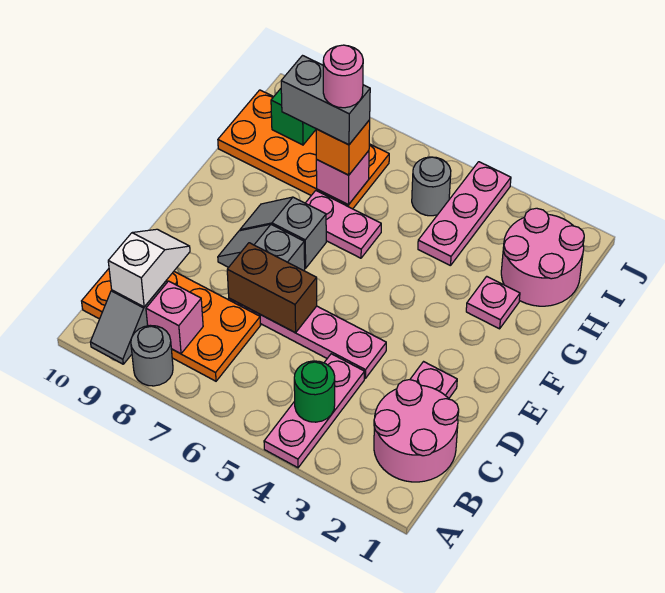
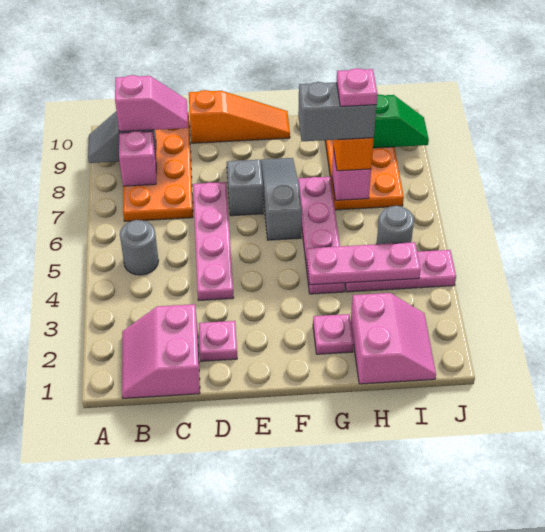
pink 1x3 plate [264,354,365,468] -> pink 1x3 plate moved to [307,242,421,285]
grey 1x1 round brick [131,325,173,386] -> grey 1x1 round brick moved to [120,220,159,275]
pink 2x2 round brick [374,380,459,482] -> pink 2x2 slope [122,304,200,398]
green 1x1 round brick [294,361,335,422] -> none
white 1x2 slope [108,229,190,307] -> pink 1x2 slope [115,75,188,132]
brown 1x2 brick [227,243,317,333] -> none
none -> orange 1x3 slope [189,90,290,143]
grey 1x2 slope [240,197,326,268] -> grey 1x3 slope [261,158,302,240]
pink 1x2 plate [306,191,381,258] -> pink 1x4 plate [298,177,345,294]
pink 2x2 round brick [501,208,584,306] -> pink 2x2 slope [351,293,436,384]
grey 1x2 brick [281,56,370,145] -> grey 1x2 brick turned to [298,82,377,141]
pink 1x1 round brick [323,45,363,108] -> pink 1x1 plate [337,68,377,106]

